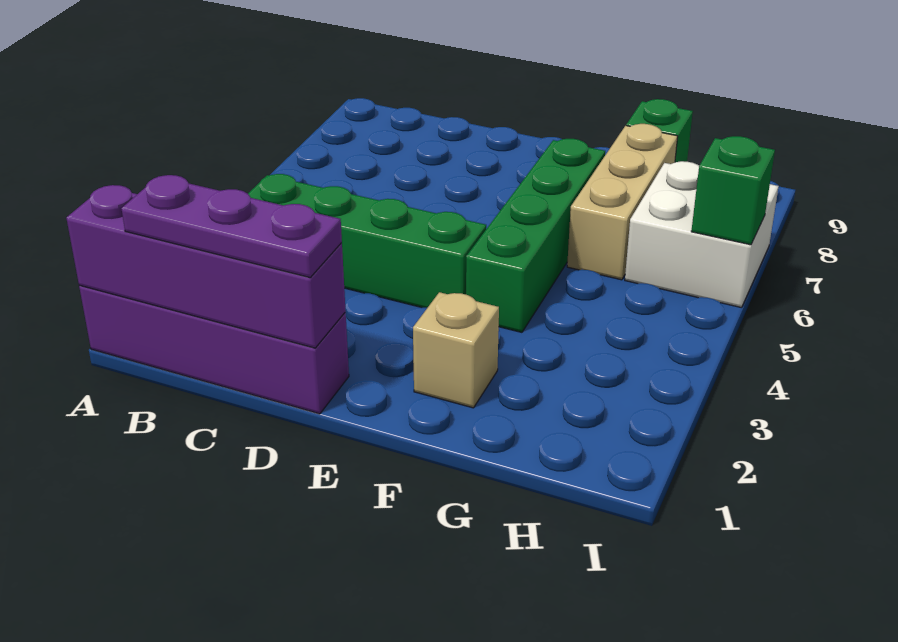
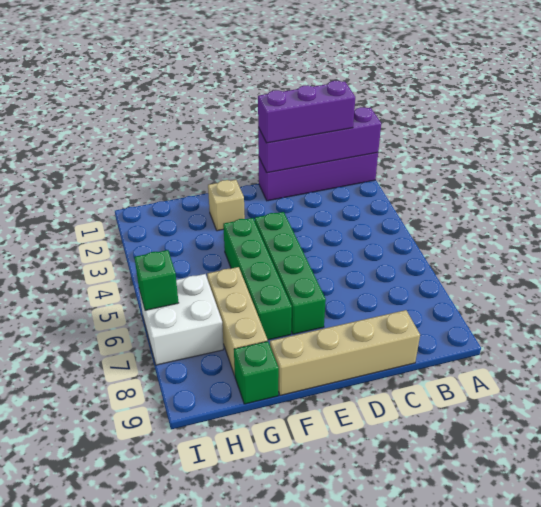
purple 1x3 plate [121,175,342,278] -> purple 1x3 brick [258,81,355,143]
green 1x4 brick [248,174,486,308] -> green 1x4 brick turned to [255,212,326,334]
none -> tan 1x4 brick [270,310,420,395]

